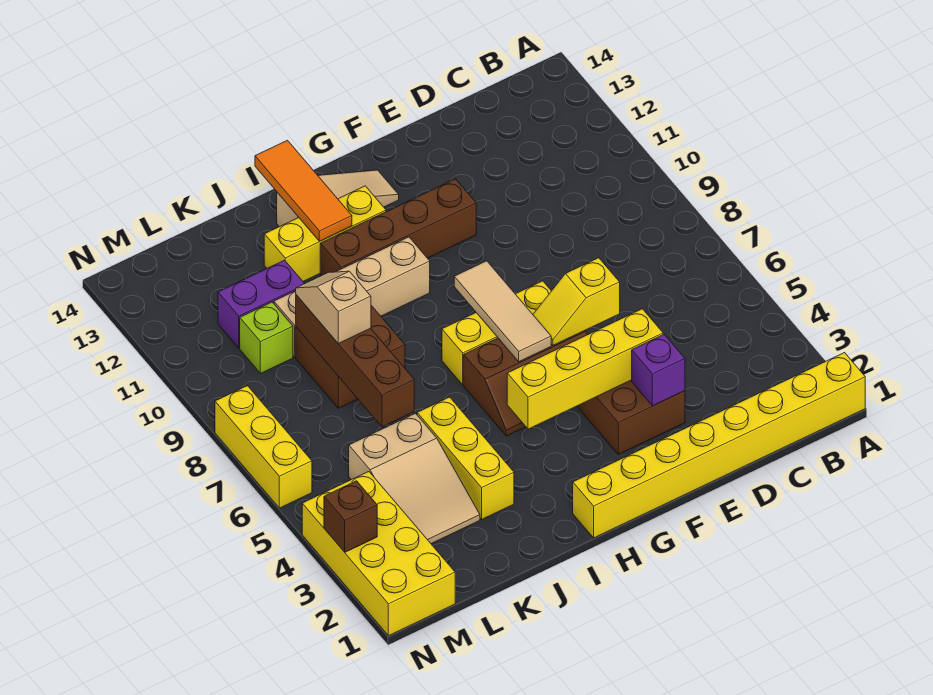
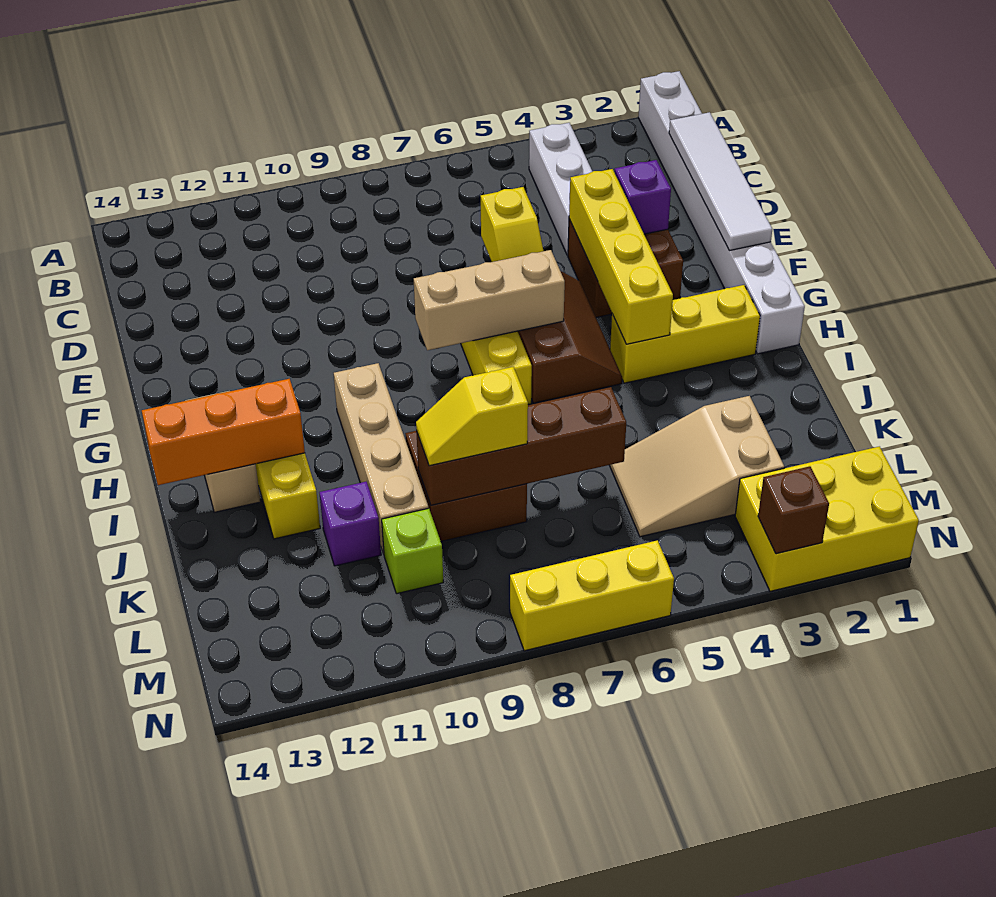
yellow 1x8 brick [573,353,865,538] -> white 1x8 brick [638,71,805,354]
none -> white 1x3 brick [529,123,593,256]
none -> white 1x4 tile [669,112,772,251]
brown 1x4 brick [320,179,476,276] -> none
tan 1x3 tile [454,261,551,362] -> tan 1x3 brick [414,250,565,350]
orange 1x3 tile [255,140,352,241] -> orange 1x3 brick [142,379,305,485]
yellow 1x3 brick [417,397,514,519] -> yellow 1x3 brick moved to [610,285,760,383]
tan 2x3 slope [349,413,480,544] -> tan 2x3 slope turned to [609,396,784,537]
tan 1x2 slope [296,271,371,344] -> yellow 1x2 slope [416,367,528,466]
purple 1x2 brick [218,260,305,348] -> purple 1x1 brick [319,482,381,566]
yellow 2x4 brick [302,472,455,636] -> yellow 2x3 brick [735,446,919,591]

